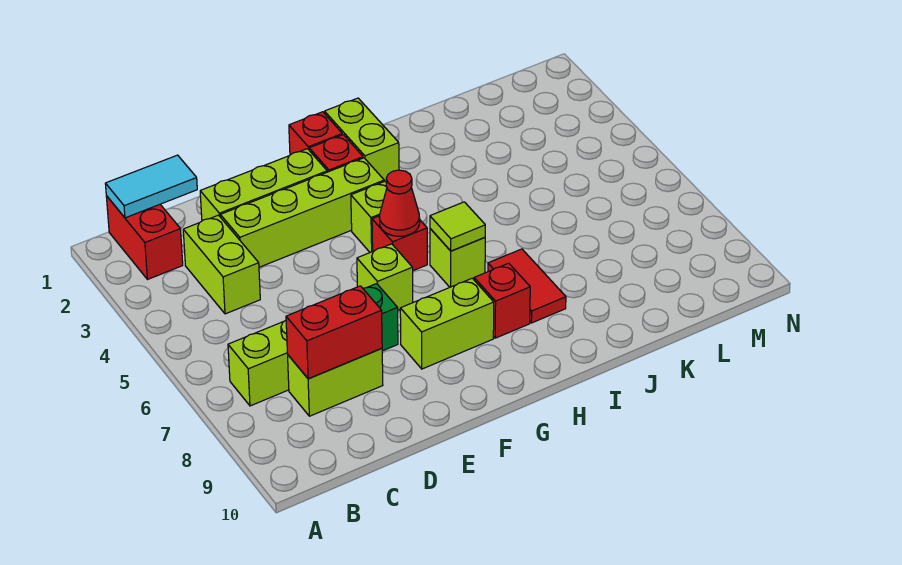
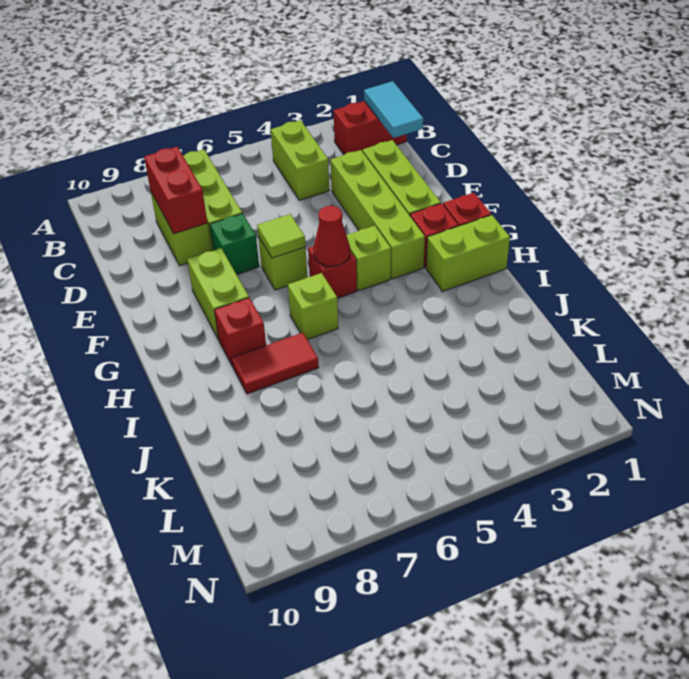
lime 1x2 brick [183,215,260,314] -> lime 1x2 brick turned to [271,120,329,200]
lime 1x1 tile [430,202,485,251] -> lime 1x1 tile moved to [257,214,305,258]

